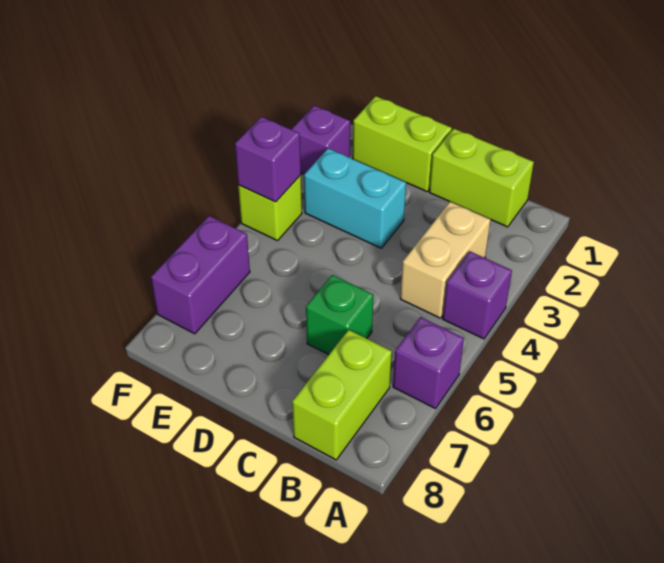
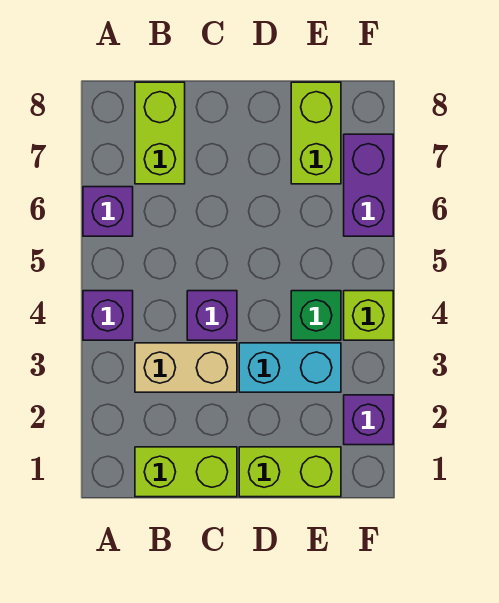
tan 1x2 brick [400,202,490,318] -> tan 1x2 brick turned to [135,343,237,392]
green 1x1 brick [306,275,373,355] -> green 1x1 brick moved to [291,291,341,340]
none -> lime 1x2 brick [291,82,341,184]
purple 1x1 brick [235,117,301,202] -> purple 1x1 brick moved to [187,291,237,340]

